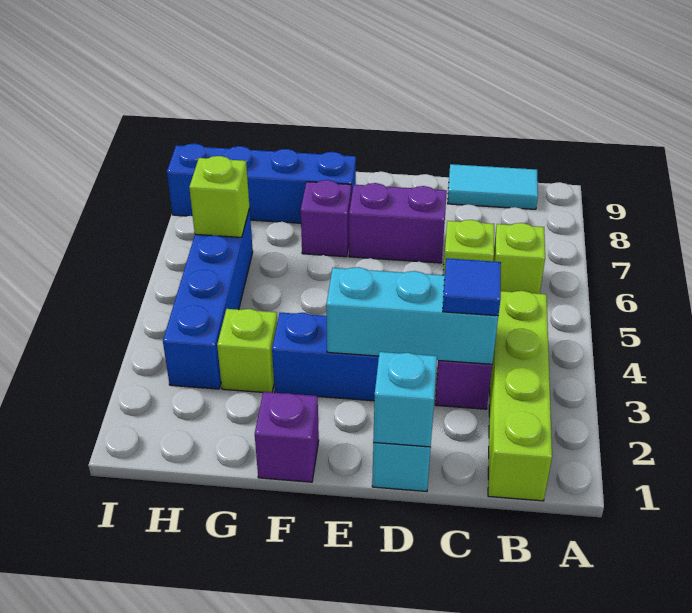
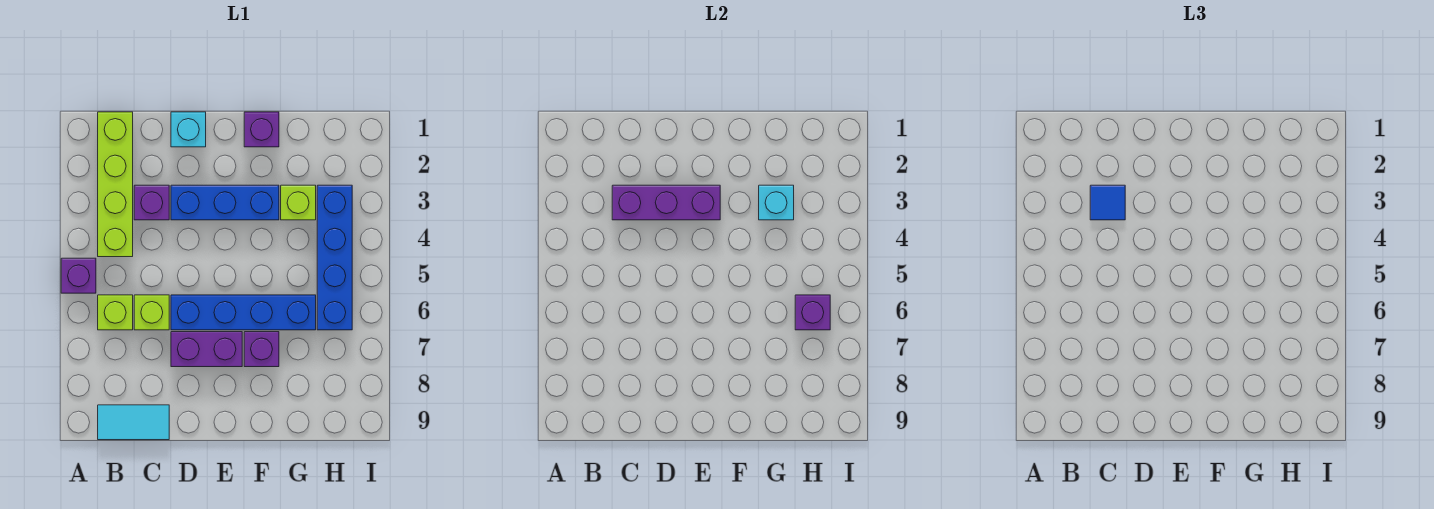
none -> purple 1x1 brick [61,258,96,293]
cyan 1x3 brick [326,267,498,364] -> purple 1x3 brick [612,185,720,220]
cyan 1x1 brick [373,352,437,447] -> cyan 1x1 brick moved to [759,185,794,220]
blue 1x4 brick [167,143,356,223] -> blue 1x4 brick moved to [171,295,316,330]
lime 1x1 brick [189,156,250,237] -> purple 1x1 brick [795,295,830,330]

